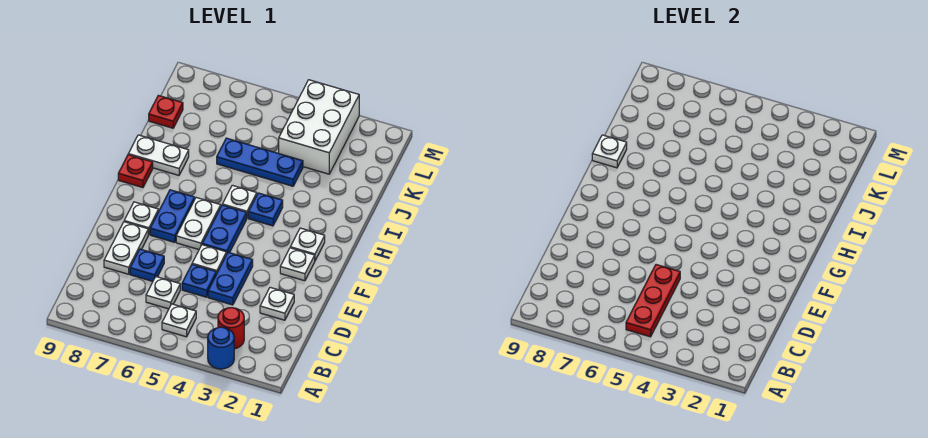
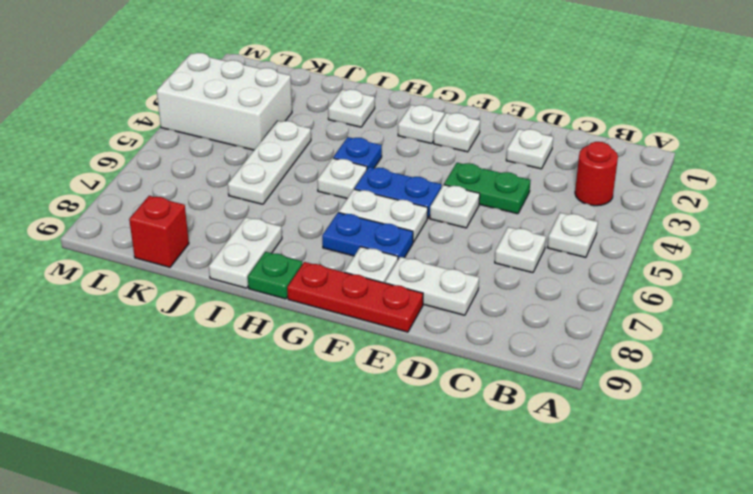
blue 1x1 round brick [208,327,234,369] -> none
red 1x3 plate [626,265,680,337] -> red 1x3 plate moved to [287,262,423,332]
blue 1x2 plate [208,252,253,305] -> green 1x2 plate [444,163,531,214]
blue 1x1 plate [182,265,216,297] -> none
blue 1x1 plate [130,249,164,281] -> none
red 1x1 plate [118,155,153,188] -> green 1x1 plate [248,252,302,299]
white 1x1 plate [592,135,627,168] -> white 1x1 plate moved to [328,89,375,127]
blue 1x3 plate [217,138,303,186] -> white 1x3 plate [228,121,311,204]
red 1x1 plate [149,95,183,128] -> red 1x1 brick [129,196,189,267]

